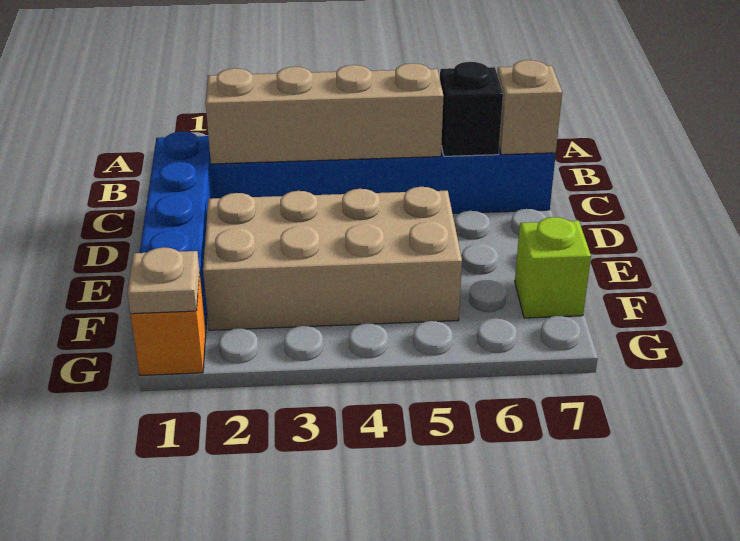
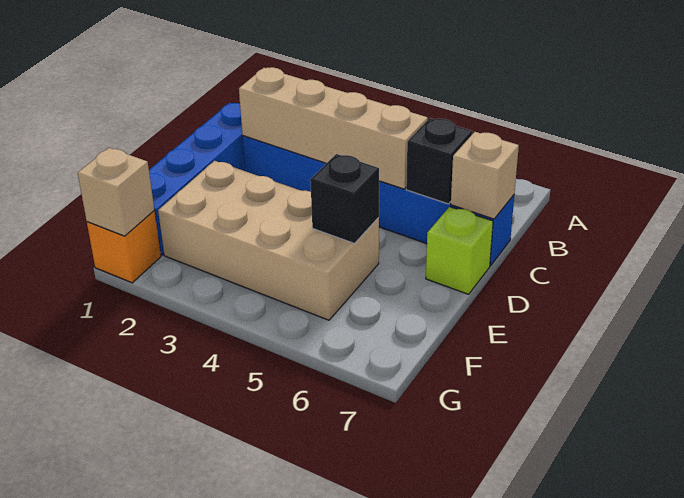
none -> black 1x1 brick [310,154,379,243]
lime 1x1 brick [515,217,591,318] -> lime 1x1 brick moved to [426,207,493,294]
tan 1x1 plate [127,247,200,314] -> tan 1x1 brick [78,148,154,236]

